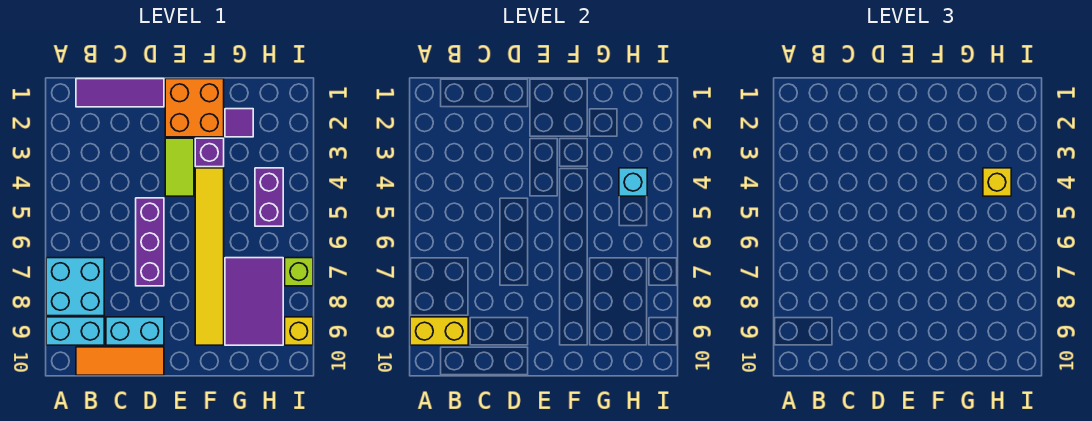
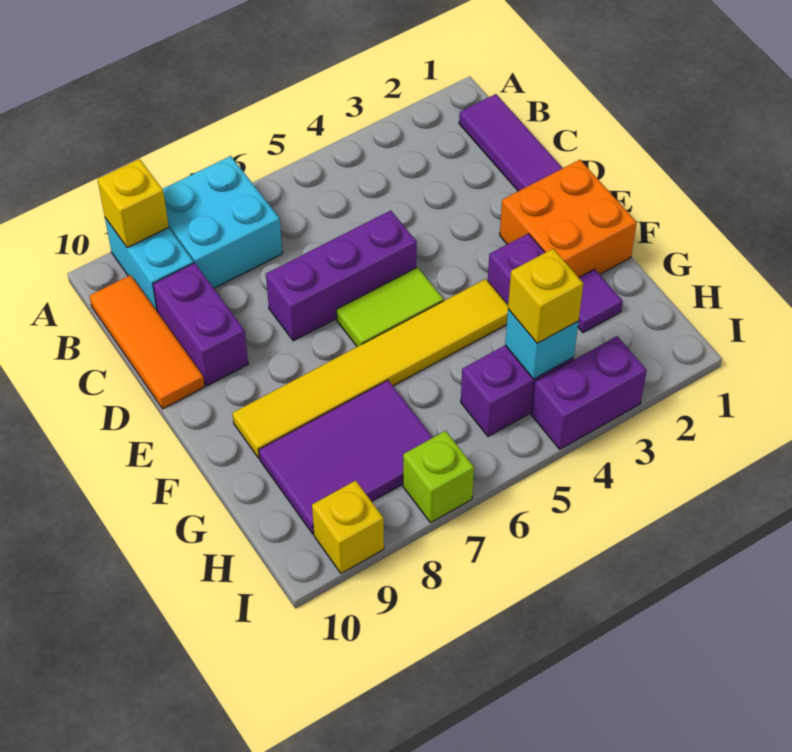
yellow 1x2 brick [410,317,468,345] -> yellow 1x1 brick [98,159,169,248]
cyan 1x2 brick [106,317,164,345] -> purple 1x2 brick [153,263,248,386]
lime 1x2 tile [165,138,194,196] -> lime 1x2 tile moved to [336,267,444,347]
none -> purple 1x2 brick [531,336,647,449]

